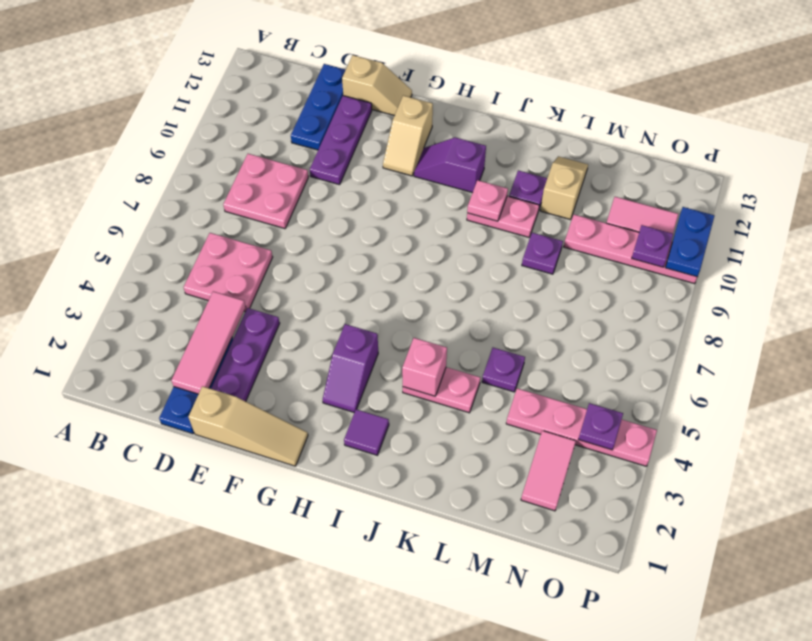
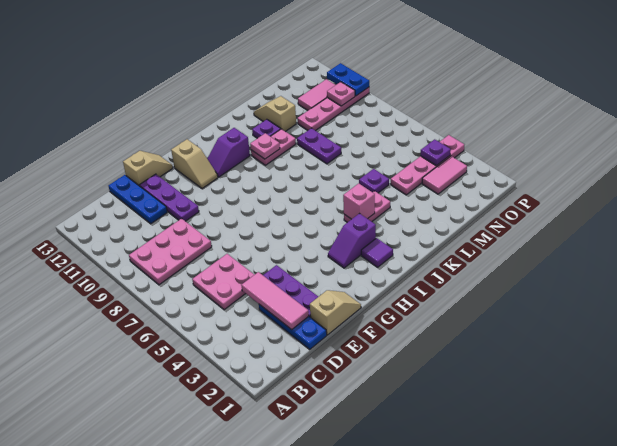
pink 2x2 plate [223,154,308,229] -> pink 2x3 plate [129,218,212,285]
tan 1x3 slope [188,386,308,466] -> tan 1x2 slope [310,290,361,335]
purple 1x2 slope [323,324,378,412] -> purple 1x2 slope turned to [328,213,376,268]
purple 1x1 plate [522,233,563,274] -> purple 1x2 plate [297,128,341,164]
pink 1x2 tile [521,431,576,511] -> pink 1x2 tile turned to [422,156,467,194]
purple 1x1 plate [632,225,673,267] -> pink 1x1 plate [327,82,355,106]

